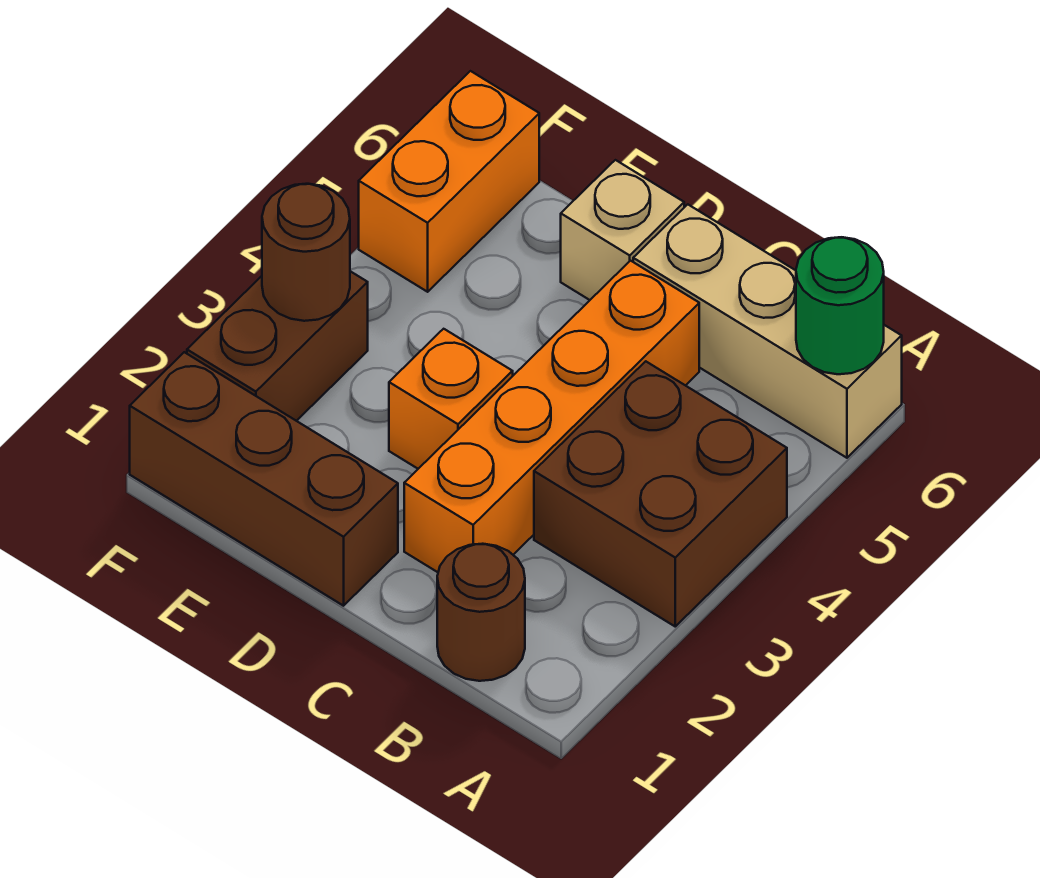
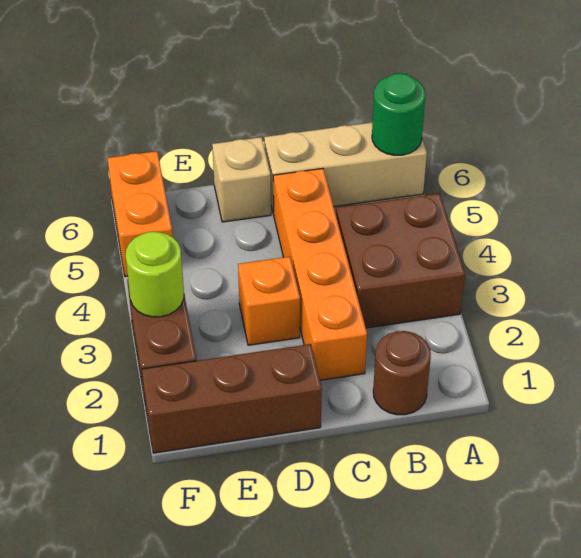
brown 1x1 round brick [262,184,350,321] -> lime 1x1 round brick [126,232,184,317]

